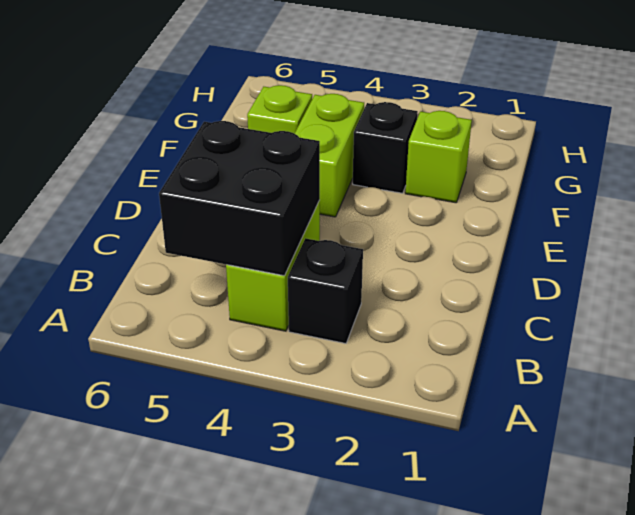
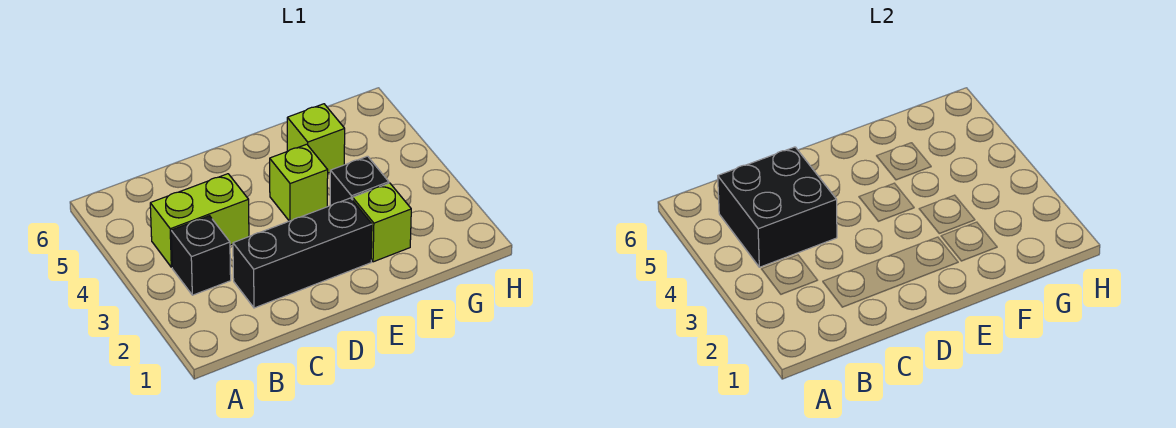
none -> black 1x3 brick [233,198,372,308]
lime 1x2 brick [294,94,364,217] -> lime 1x1 brick [270,144,328,221]

